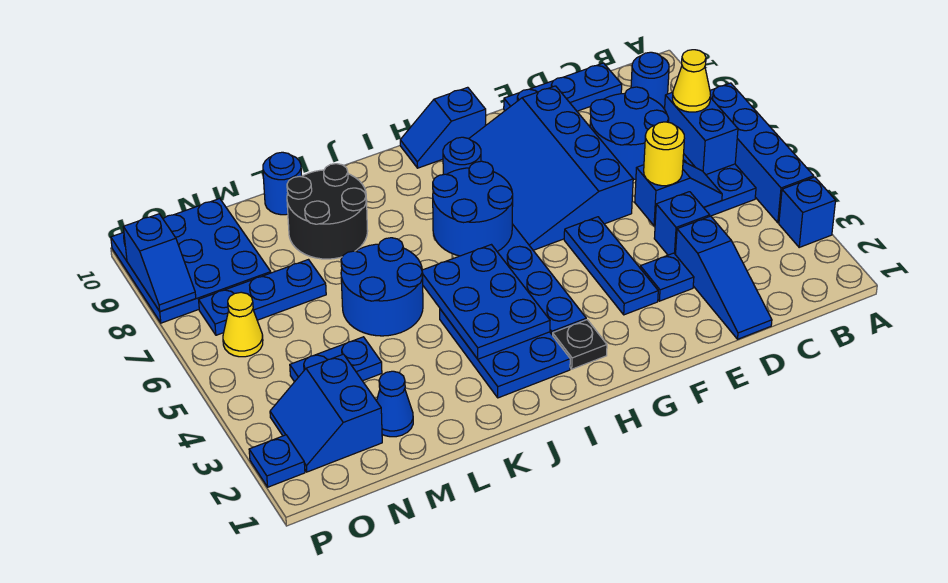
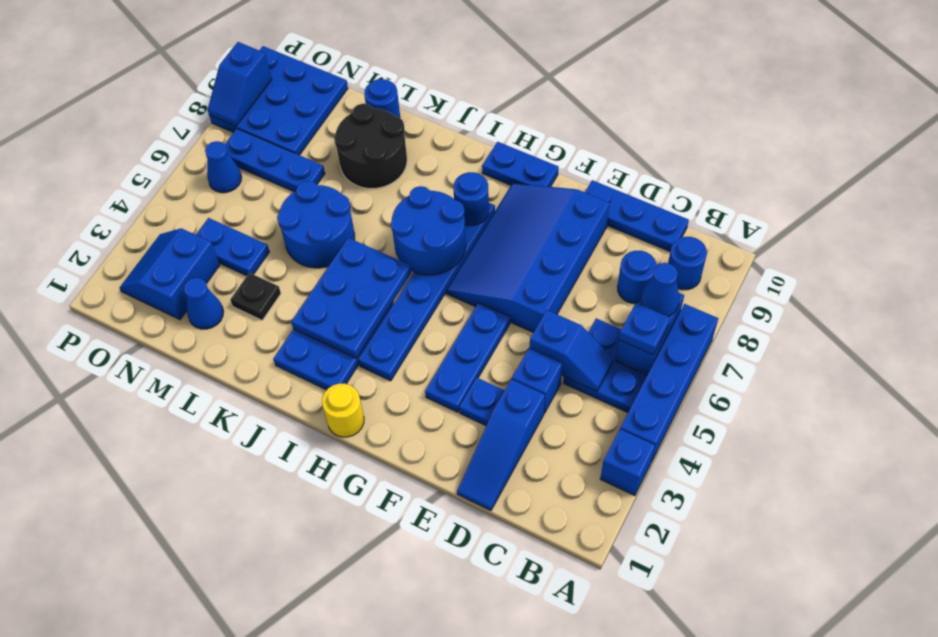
yellow 1x1 cone [673,50,711,112] -> blue 1x1 cone [641,263,679,317]
blue 2x2 round brick [590,87,669,180] -> blue 1x1 round brick [617,251,657,304]
yellow 1x1 round brick [644,122,684,186] -> yellow 1x1 round brick moved to [322,384,364,437]
blue 1x2 slope [400,87,486,168] -> blue 1x2 plate [482,142,559,187]
black 1x1 plate [553,320,607,369] -> black 1x1 plate moved to [230,273,281,320]
yellow 1x1 cone [223,292,263,357] -> blue 1x1 cone [205,141,242,193]
blue 1x1 plate [249,435,305,487] -> blue 1x1 plate moved to [619,303,670,355]

